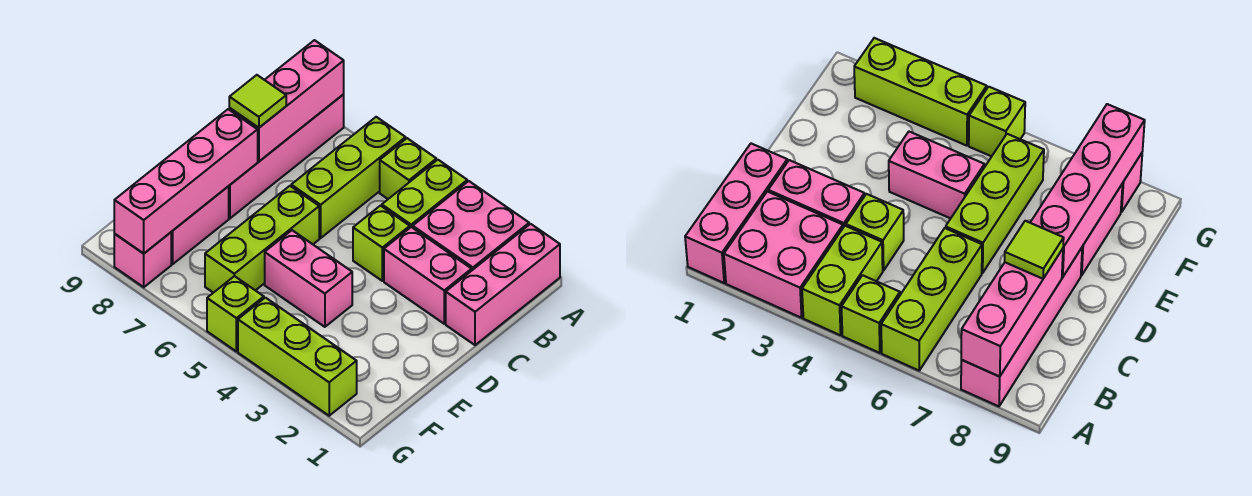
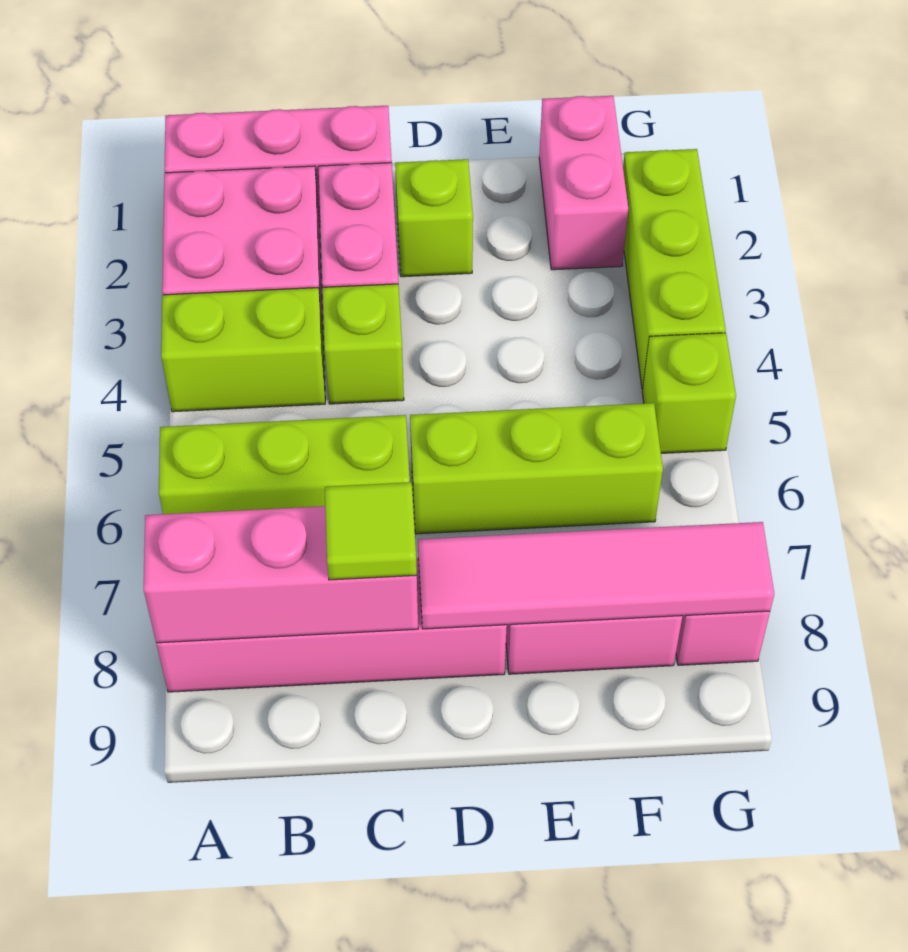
lime 1x1 brick [380,138,436,199] -> lime 1x1 brick moved to [395,159,473,277]
pink 1x4 brick [114,109,258,253] -> pink 1x4 tile [418,522,774,629]
pink 1x2 brick [265,230,352,327] -> pink 1x2 brick moved to [539,96,628,270]

